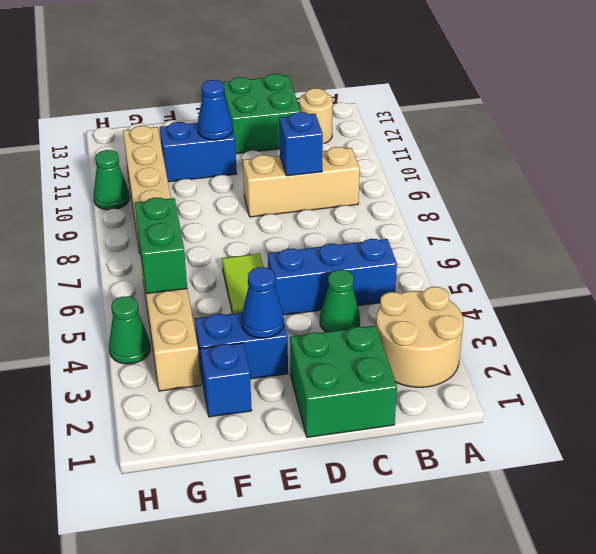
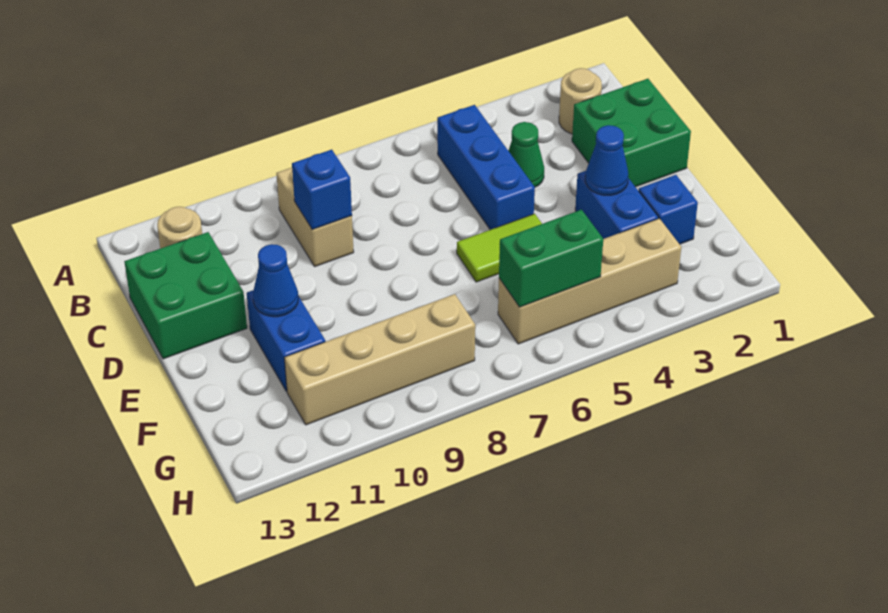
tan 2x2 round brick [376,287,463,387] -> tan 1x1 round brick [559,68,602,134]
tan 1x3 brick [243,147,360,217] -> tan 1x2 brick [276,168,354,266]
green 1x1 cone [109,296,151,364] -> none
green 1x1 cone [93,150,130,210] -> none

